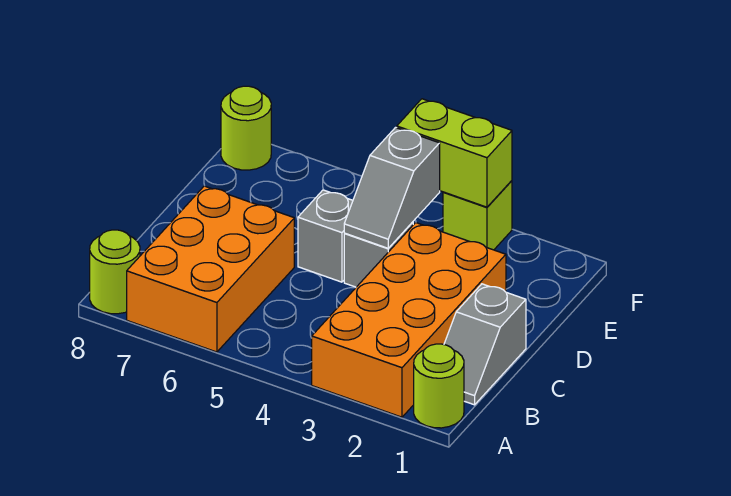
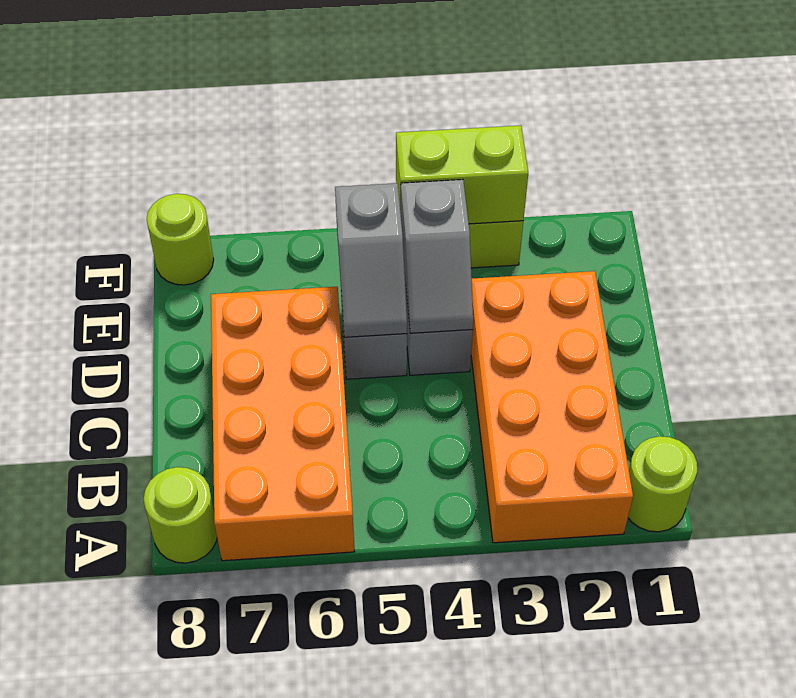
orange 2x3 brick [127,186,294,352] -> orange 2x4 brick [211,287,354,561]
grey 1x2 slope [444,284,526,405] -> grey 1x2 slope moved to [335,183,407,337]

